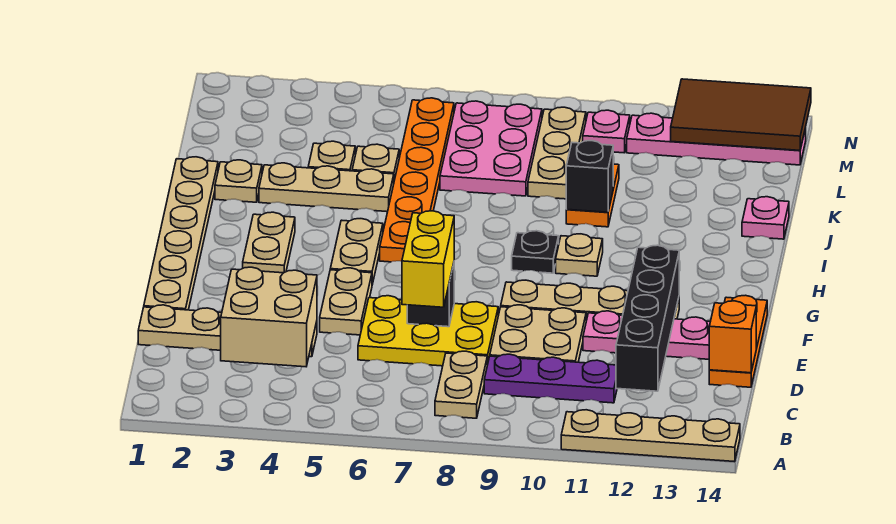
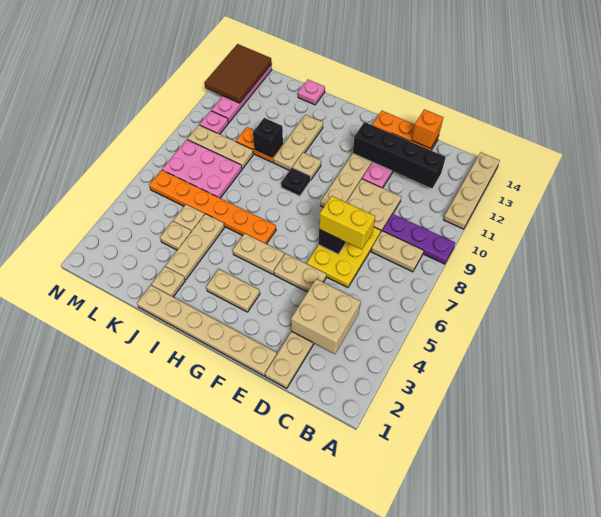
purple 1x3 plate [484,354,617,403] -> purple 1x3 plate turned to [382,214,455,264]
none -> tan 1x3 plate [273,115,323,171]

